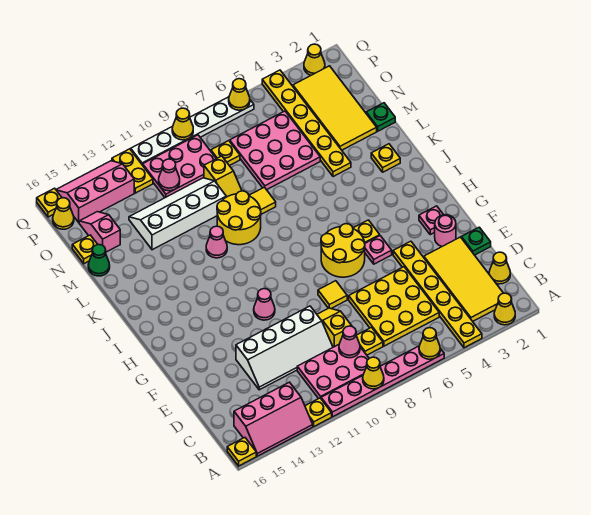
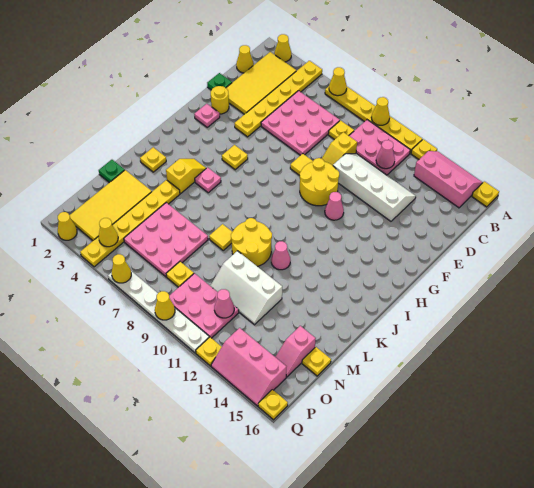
pink 1x6 plate [321,346,444,417] -> yellow 1x6 plate [325,86,422,153]
yellow 3x3 plate [349,267,439,346] -> pink 3x3 plate [261,91,340,155]
pink 1x1 cone [339,326,360,358] -> pink 1x1 cone moved to [376,140,395,169]
pink 1x1 round brick [435,215,456,246] -> yellow 1x1 round brick [211,86,229,114]
pink 1x1 plate [365,236,392,264] -> pink 1x1 plate moved to [195,167,221,193]
yellow 2x2 round brick [321,224,365,277] -> yellow 2x2 round brick moved to [300,158,339,206]
yellow 1x2 slope [204,156,242,197] -> yellow 1x2 slope moved to [166,159,206,193]
white 2x4 slope [129,178,226,250] -> white 2x3 slope [211,251,282,325]
green 1x1 cone [88,244,110,276] -> none
yellow 1x2 plate [112,149,153,193] -> yellow 1x1 plate [196,337,221,366]
yellow 1x1 cone [53,198,74,229] -> yellow 1x1 cone moved to [99,218,118,247]

